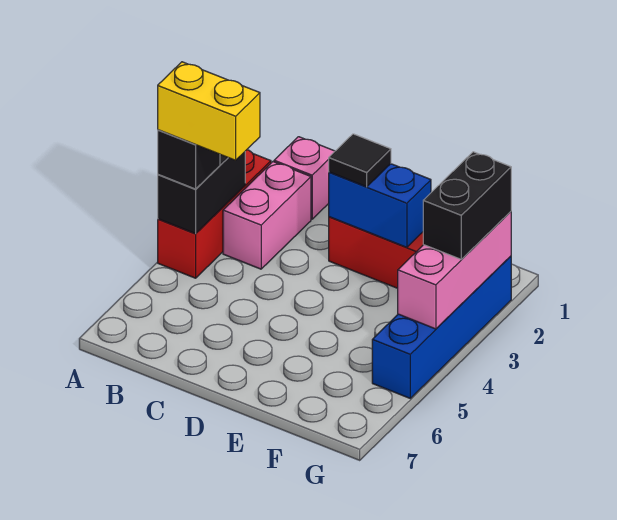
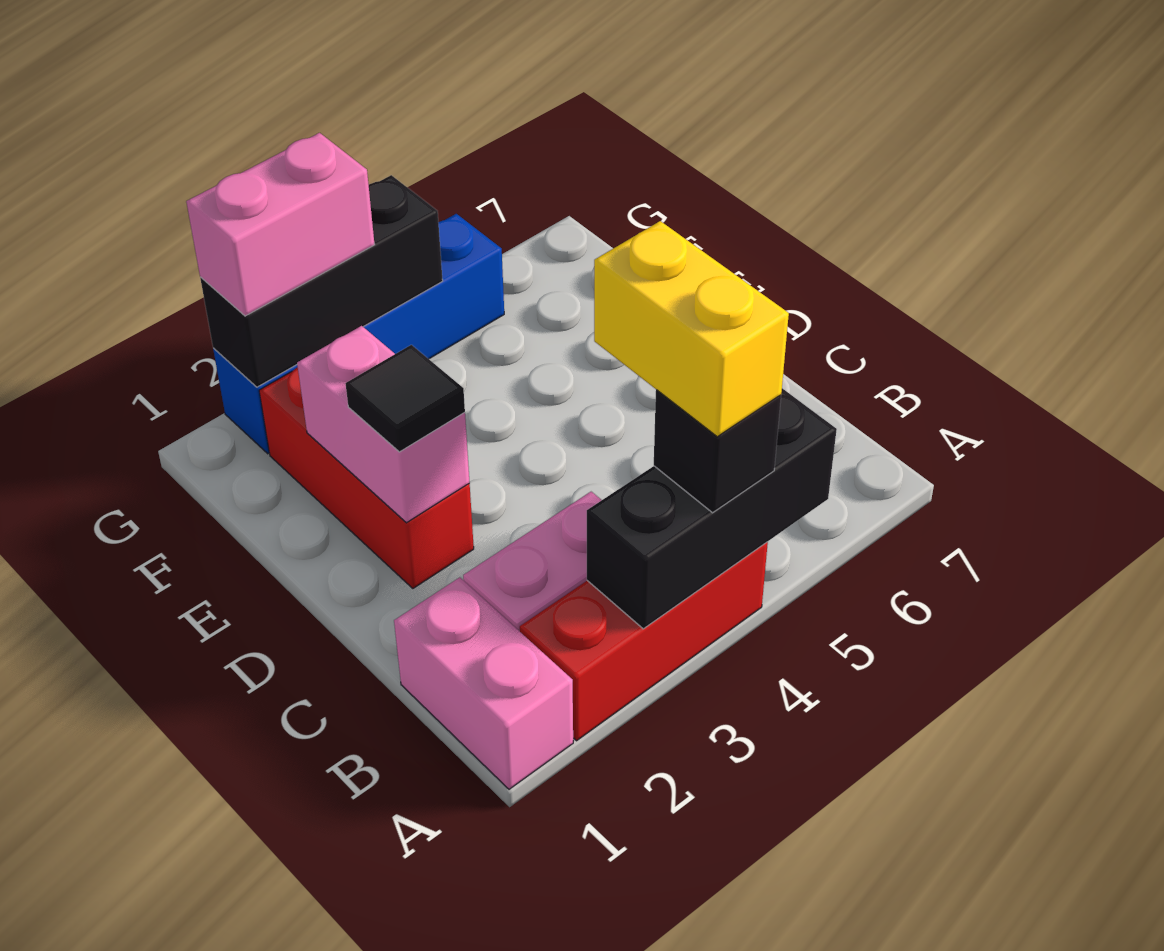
black 1x2 brick [158,152,245,234] -> black 1x3 brick [587,388,837,629]
pink 1x1 brick [274,137,335,219] -> pink 1x2 brick [394,577,573,789]
blue 1x2 brick [329,164,431,248] -> pink 1x2 brick [297,326,470,523]
pink 1x3 brick [398,212,511,329] -> black 1x3 brick [200,175,443,387]
black 1x2 brick [423,152,511,260] -> pink 1x2 brick [186,133,375,316]

